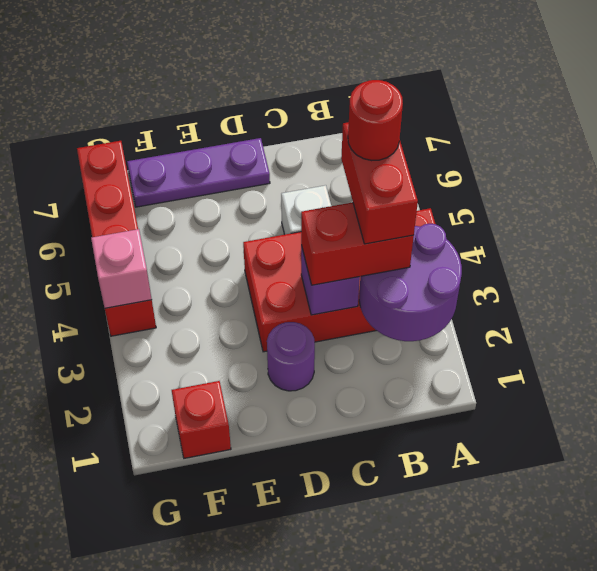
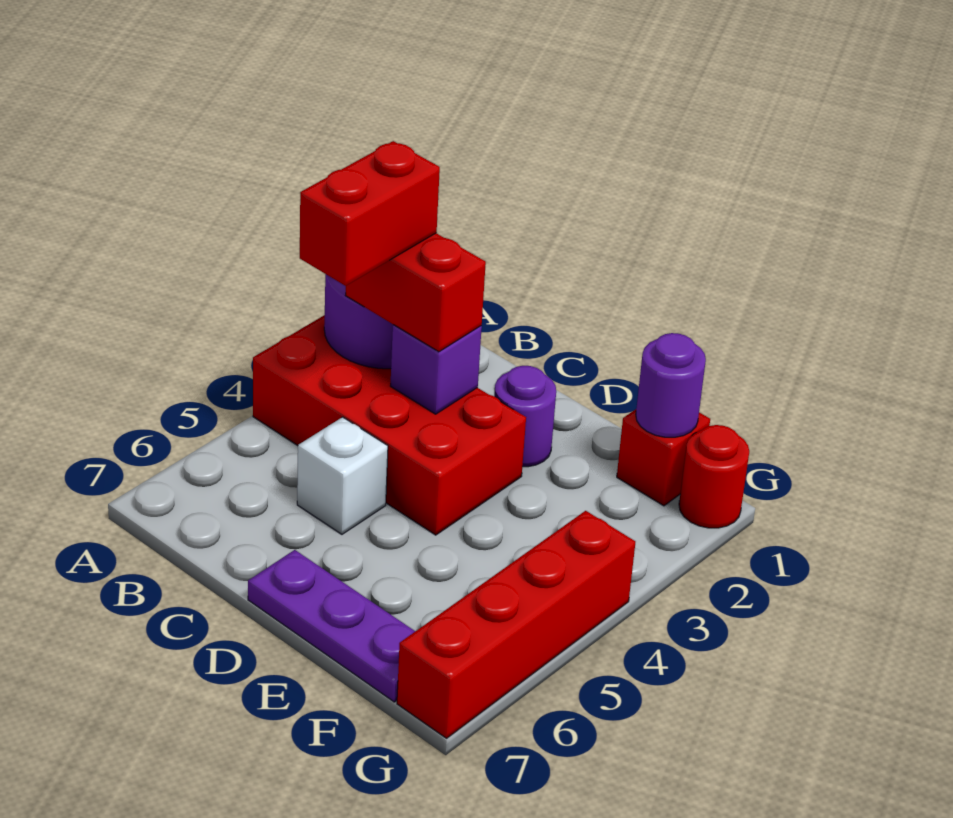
red 1x1 round brick [348,80,403,161] -> red 1x1 round brick moved to [679,425,749,528]
none -> purple 1x1 round brick [636,333,706,437]
pink 1x1 brick [91,229,152,308] -> none

